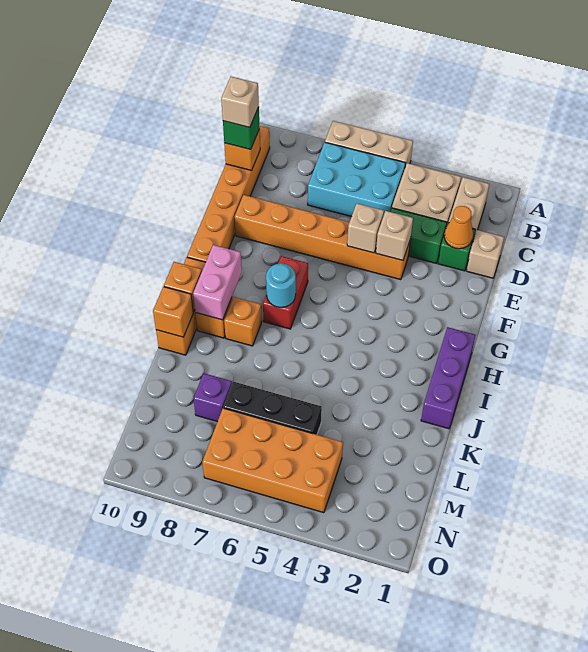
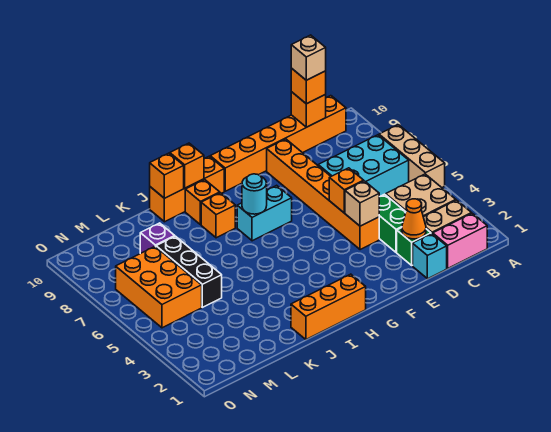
cyan 2x3 brick [308,142,405,217] -> cyan 2x3 brick turned to [318,135,409,197]
green 1x1 brick [223,107,260,149] -> orange 1x1 brick [291,68,326,104]
tan 1x1 brick [467,230,504,278] -> cyan 1x1 brick [413,234,447,279]
tan 1x1 brick [347,204,384,253] -> orange 1x1 brick [329,168,364,213]
red 1x2 brick [263,256,308,329] -> cyan 1x2 brick [237,185,292,241]
purple 1x3 brick [421,327,475,429] -> orange 1x3 brick [291,274,366,339]
pink 1x2 brick [193,245,242,320] -> pink 1x2 brick moved to [433,213,487,268]
orange 2x4 brick [202,408,343,513] -> orange 2x3 brick [116,247,202,328]

